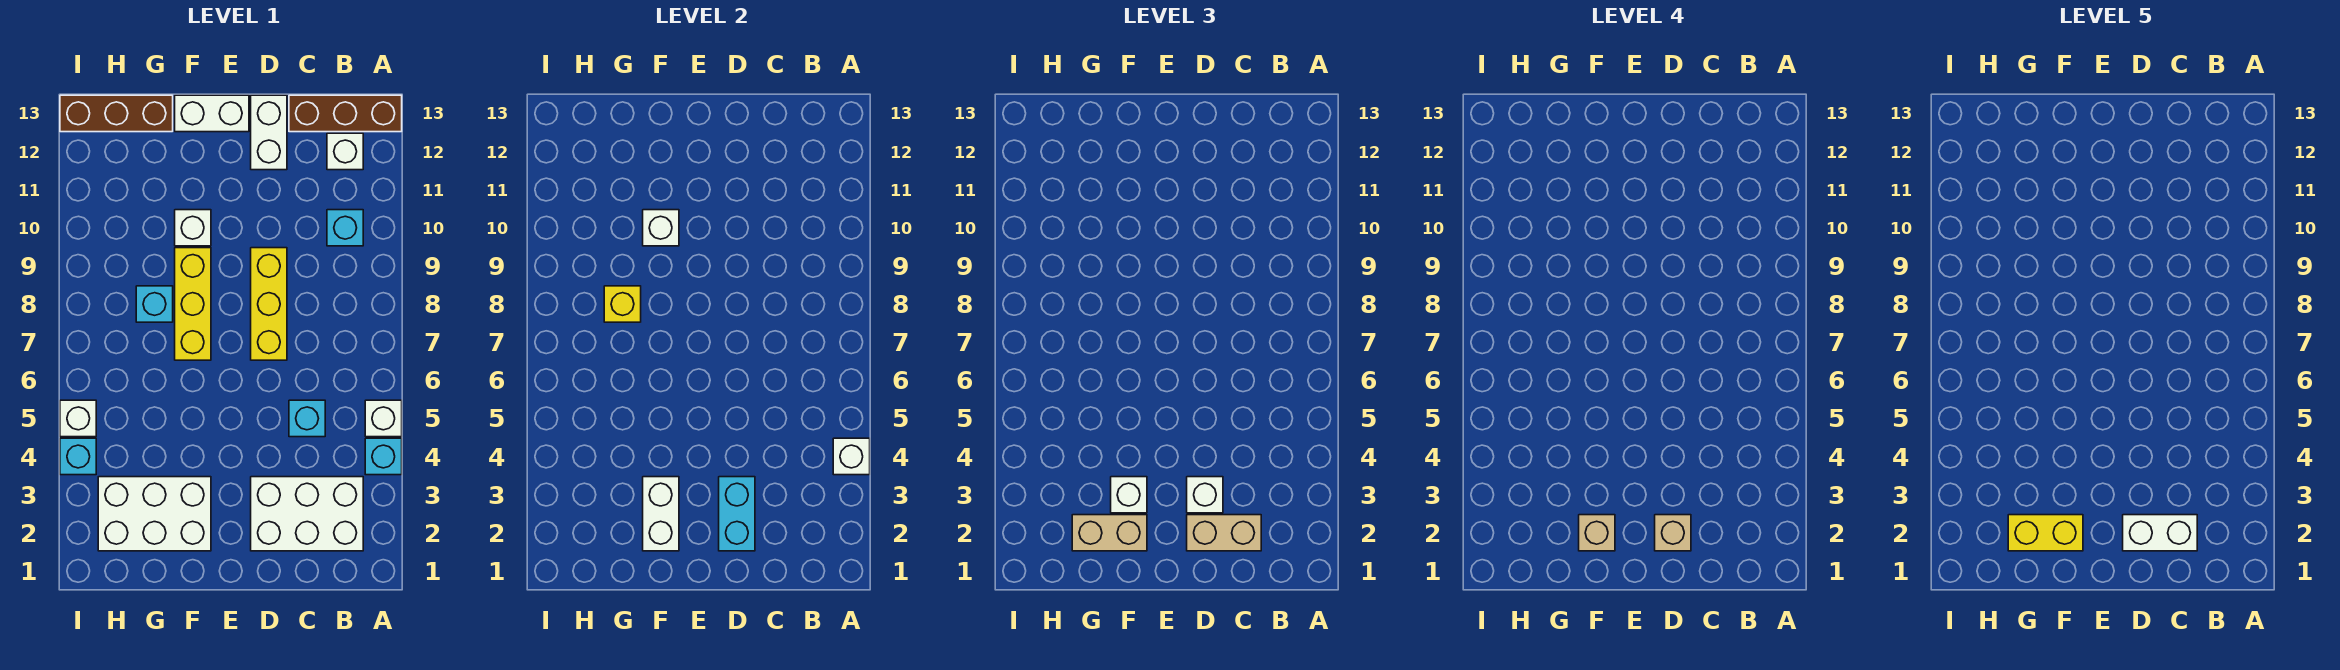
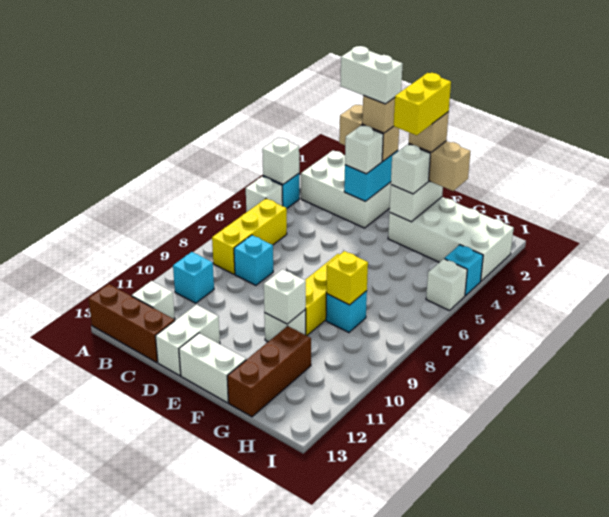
cyan 1x1 brick [289,400,325,437] -> cyan 1x1 brick moved to [234,235,273,285]
yellow 1x3 brick [251,248,287,360] -> yellow 1x3 brick moved to [212,199,287,274]
white 2x3 brick [98,477,211,551] -> white 2x4 brick [388,197,514,281]
yellow 1x2 brick [2008,515,2083,551] -> yellow 1x2 brick turned to [394,73,451,135]
brown 1x3 brick [60,95,173,132] -> brown 1x3 brick turned to [227,326,311,417]

